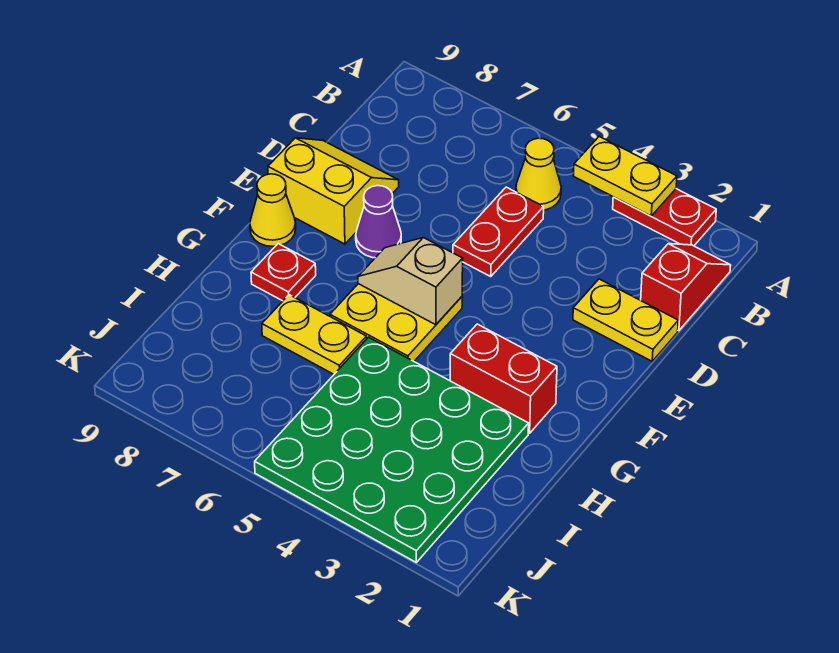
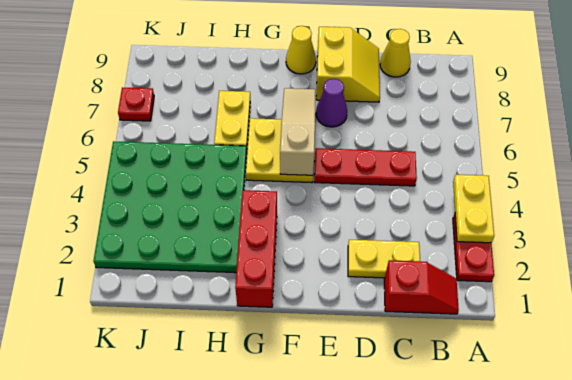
yellow 1x1 cone [516,138,561,210] -> yellow 1x1 cone moved to [380,29,411,77]
red 1x2 plate [453,187,544,276] -> red 1x3 plate [314,148,417,186]
yellow 1x2 plate [573,279,678,361] -> yellow 1x2 plate turned to [348,240,420,278]
tan 1x2 slope [358,238,463,325] -> tan 1x3 slope [280,88,315,175]
red 1x2 brick [450,324,557,433] -> red 1x3 brick [235,190,277,307]
red 1x1 plate [251,244,316,301] -> red 1x1 plate moved to [118,88,154,121]

